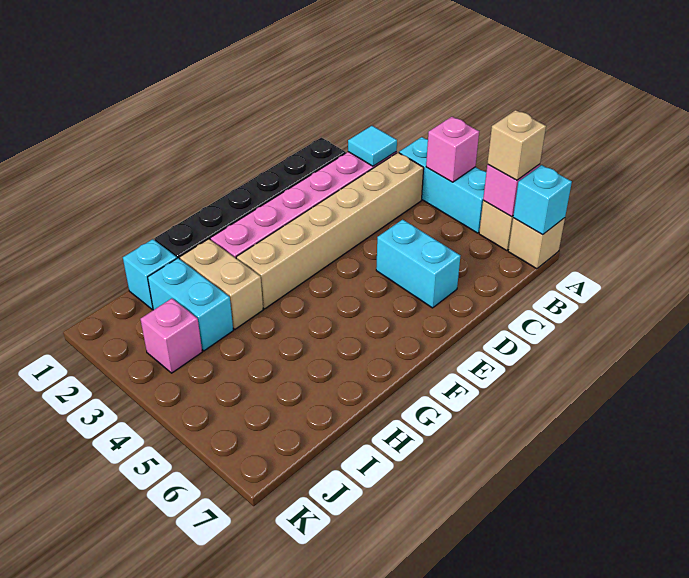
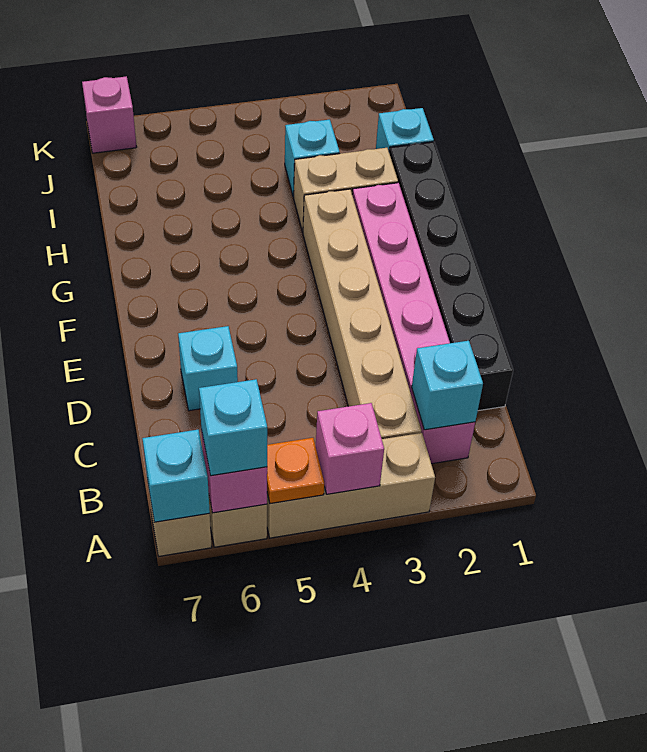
cyan 1x3 brick [399,137,486,233] -> tan 1x3 brick [267,433,435,538]
none -> orange 1x1 plate [267,438,324,504]
tan 1x1 brick [487,110,546,180] -> cyan 1x1 brick [199,379,267,476]
cyan 1x1 tile [348,126,397,166] -> cyan 1x1 brick [412,341,483,430]
cyan 1x2 brick [376,219,460,308] -> cyan 1x1 brick [178,326,238,411]
cyan 1x2 brick [148,258,233,351] -> cyan 1x1 brick [285,120,340,197]
pink 1x1 brick [140,299,202,373] -> pink 1x1 brick moved to [82,76,136,153]

